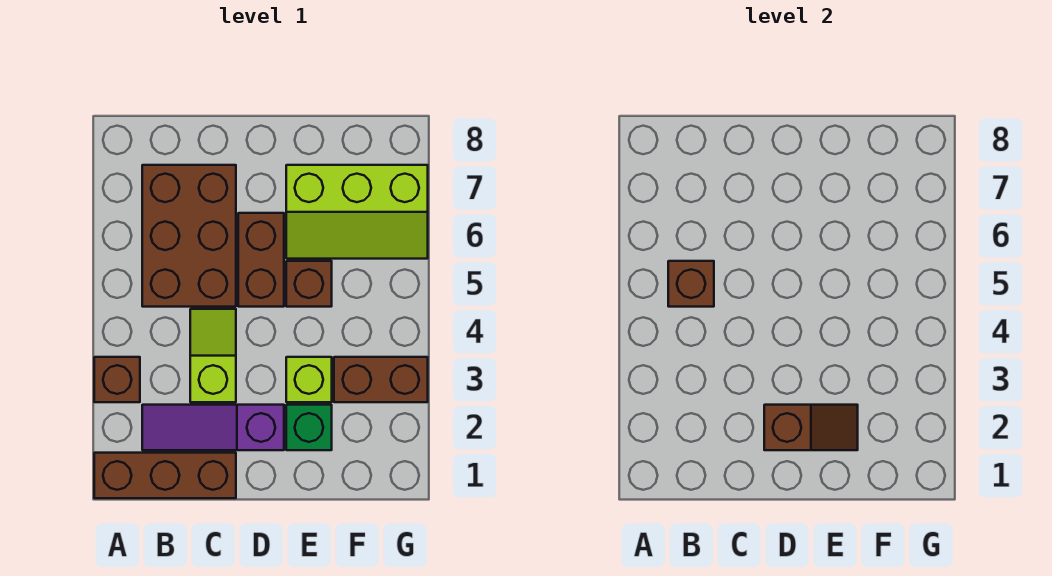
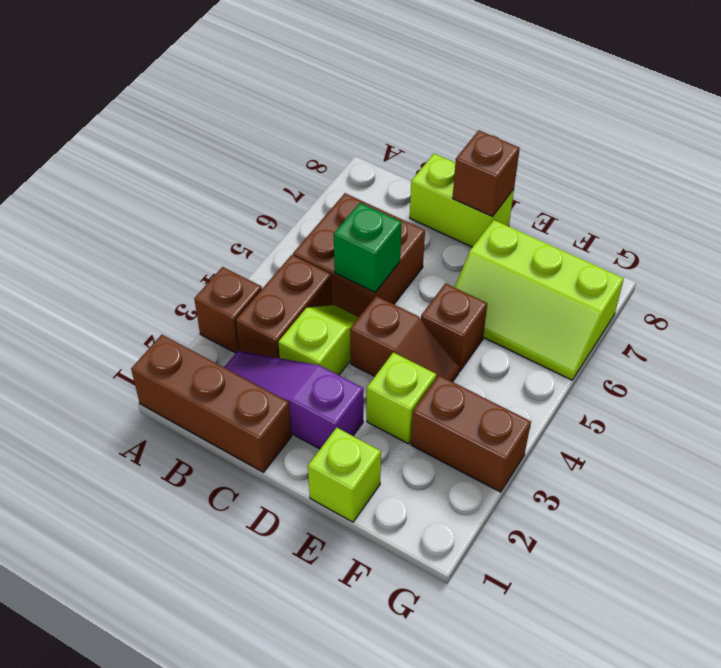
brown 2x3 brick [142,165,236,307] -> brown 2x2 brick [293,193,425,317]
brown 1x1 brick [668,261,714,307] -> brown 1x1 brick moved to [453,130,520,217]
none -> lime 1x2 brick [410,154,514,247]
brown 1x2 slope [764,405,858,450] -> brown 1x2 slope moved to [350,296,459,382]
brown 1x2 brick [238,213,284,307] -> brown 1x2 brick moved to [236,255,332,358]
none -> lime 1x1 brick [308,428,381,522]
green 1x1 brick [286,405,332,450] -> green 1x1 brick moved to [334,203,402,293]

